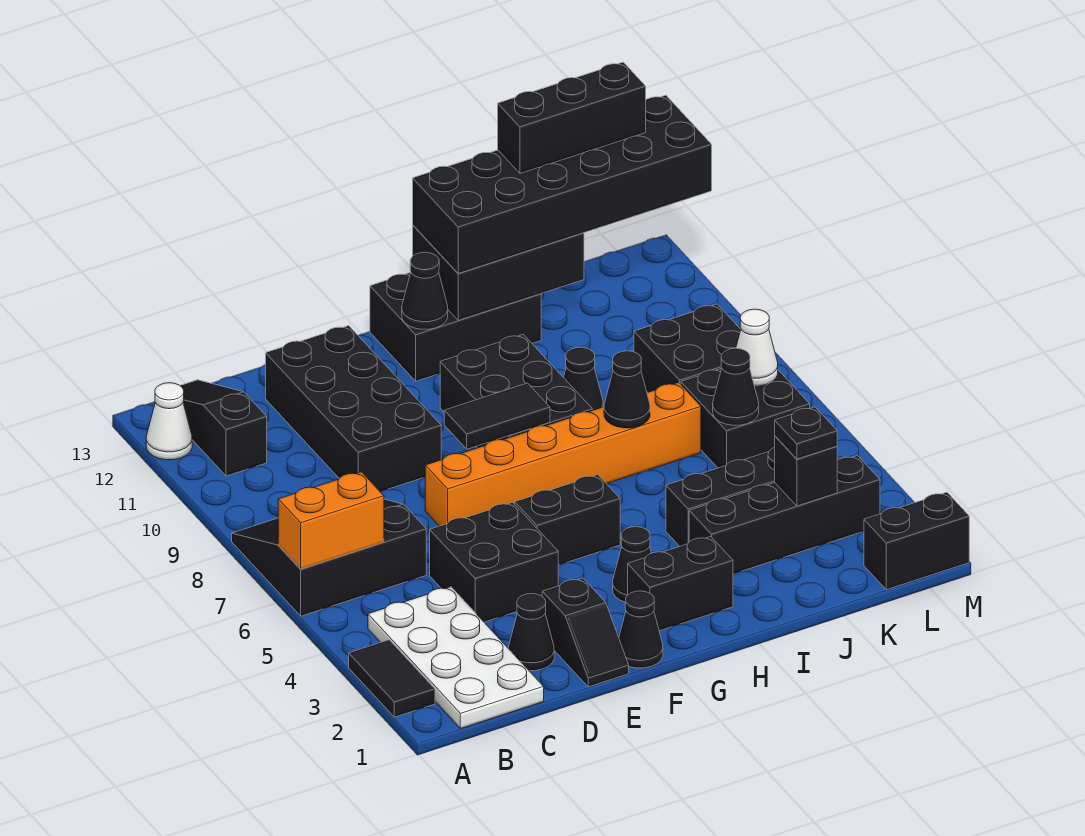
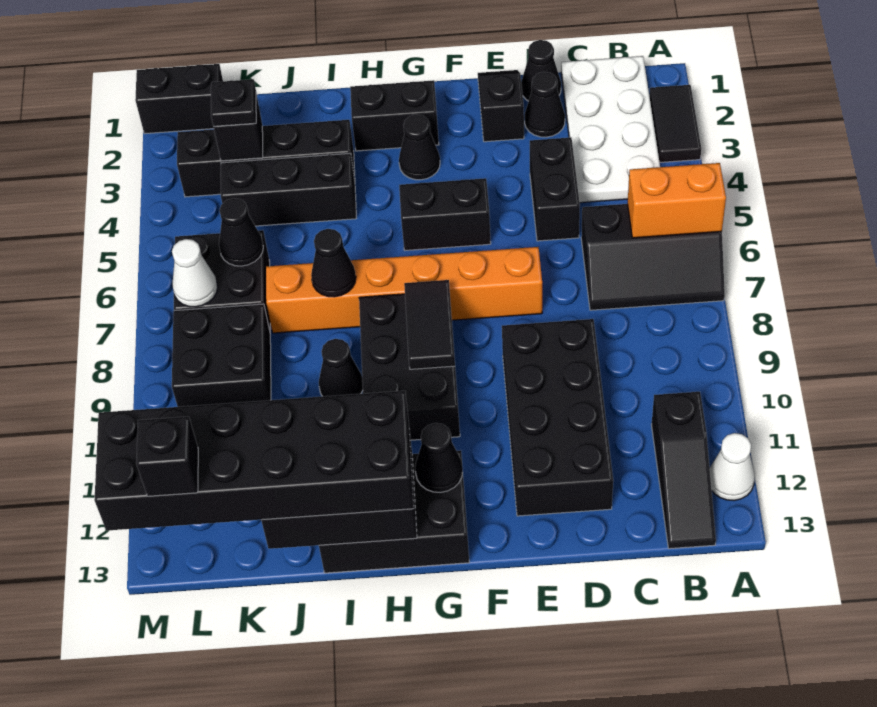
black 3x3 slope [232,499,426,616] -> black 2x3 slope [581,204,725,310]
black 2x2 brick [430,502,558,622] -> black 1x2 brick [530,137,580,241]
black 1x1 cone [619,591,663,668] -> black 1x1 cone moved to [521,40,561,101]
black 1x2 tile [444,383,550,449] -> black 1x2 tile turned to [404,280,455,369]
black 1x3 brick [498,62,646,173] -> black 1x1 brick [136,417,198,496]

